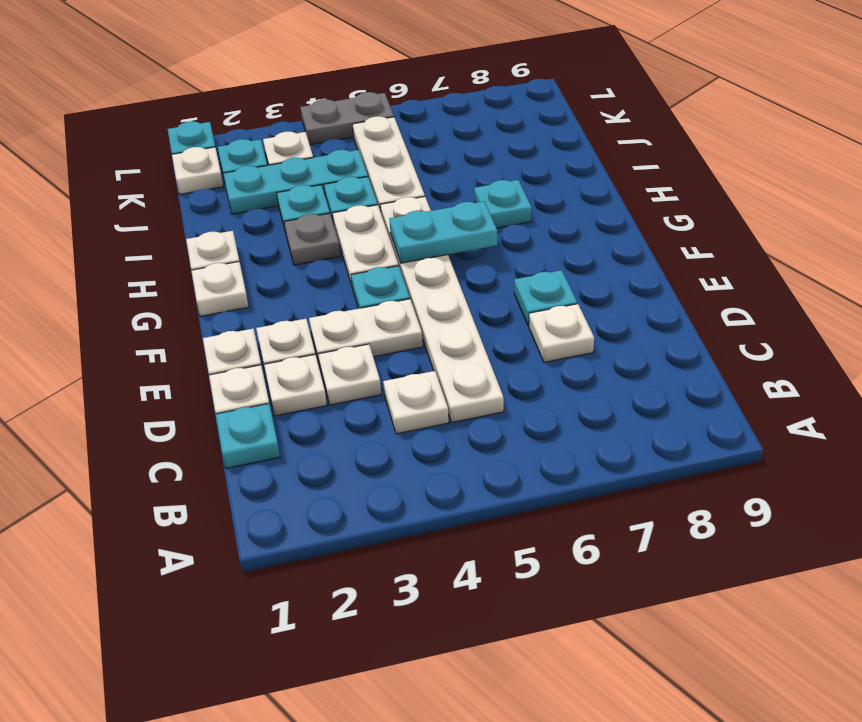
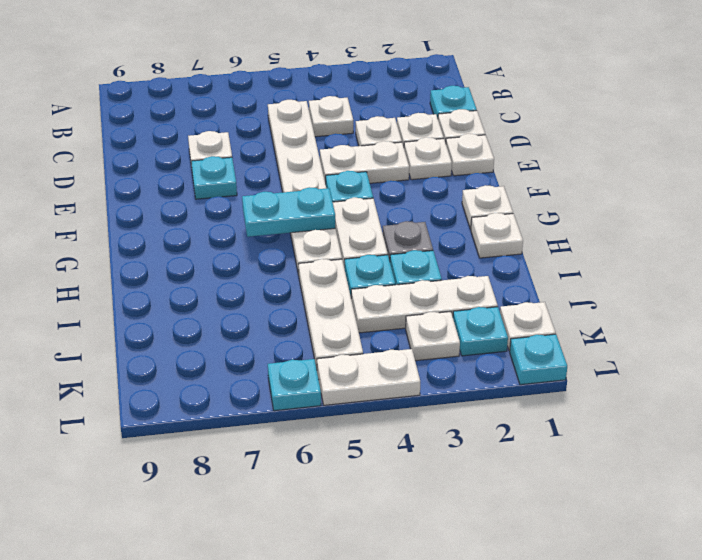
cyan 1x1 plate [474,180,532,228] -> cyan 1x1 plate moved to [268,359,321,411]
cyan 1x3 plate [223,150,368,214] -> white 1x3 plate [351,276,498,333]
grey 1x2 plate [301,92,394,145] -> white 1x2 plate [317,349,420,405]

